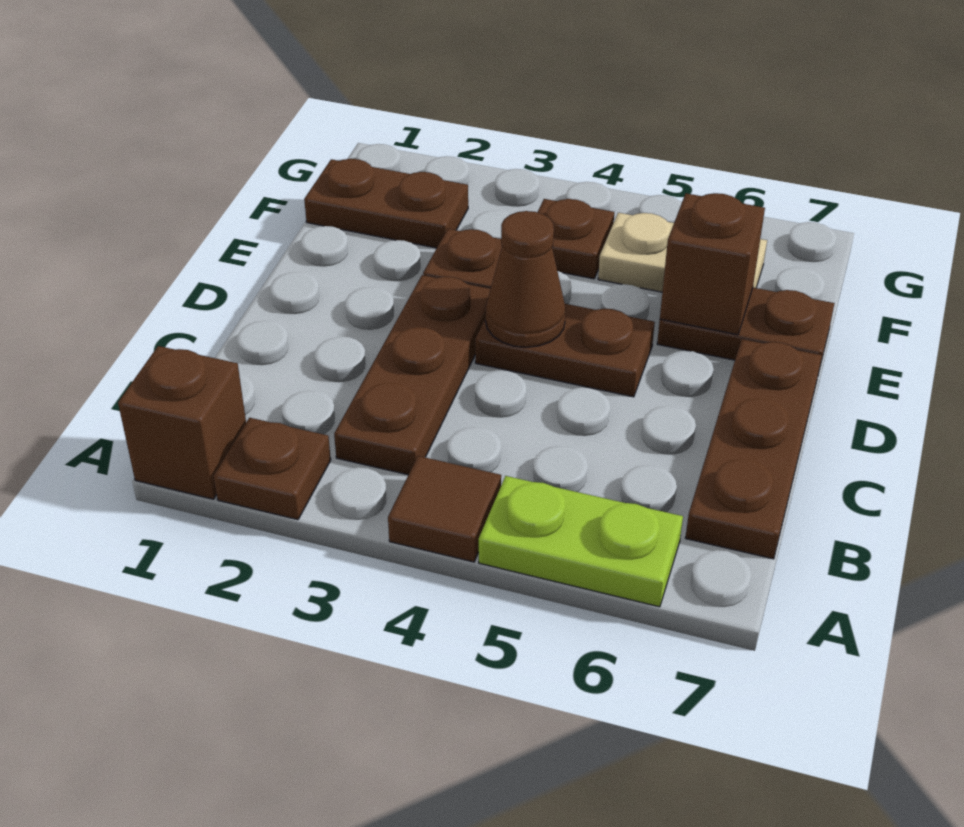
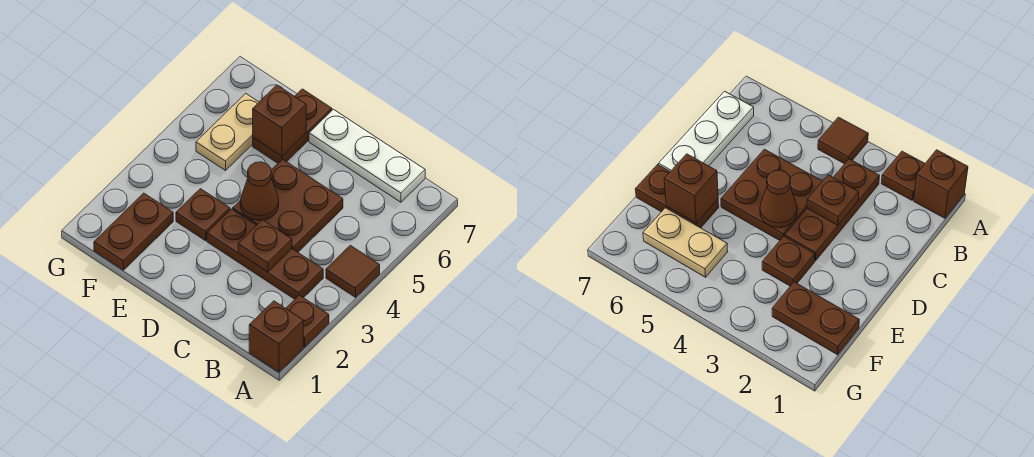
lime 1x2 plate [479,476,683,607] -> none
brown 1x3 plate [685,339,822,559] -> white 1x3 plate [309,109,425,202]
brown 1x2 plate [475,304,655,397] -> brown 2x2 plate [233,159,343,252]
brown 1x1 plate [537,199,614,279] -> brown 1x1 plate moved to [238,220,292,272]

